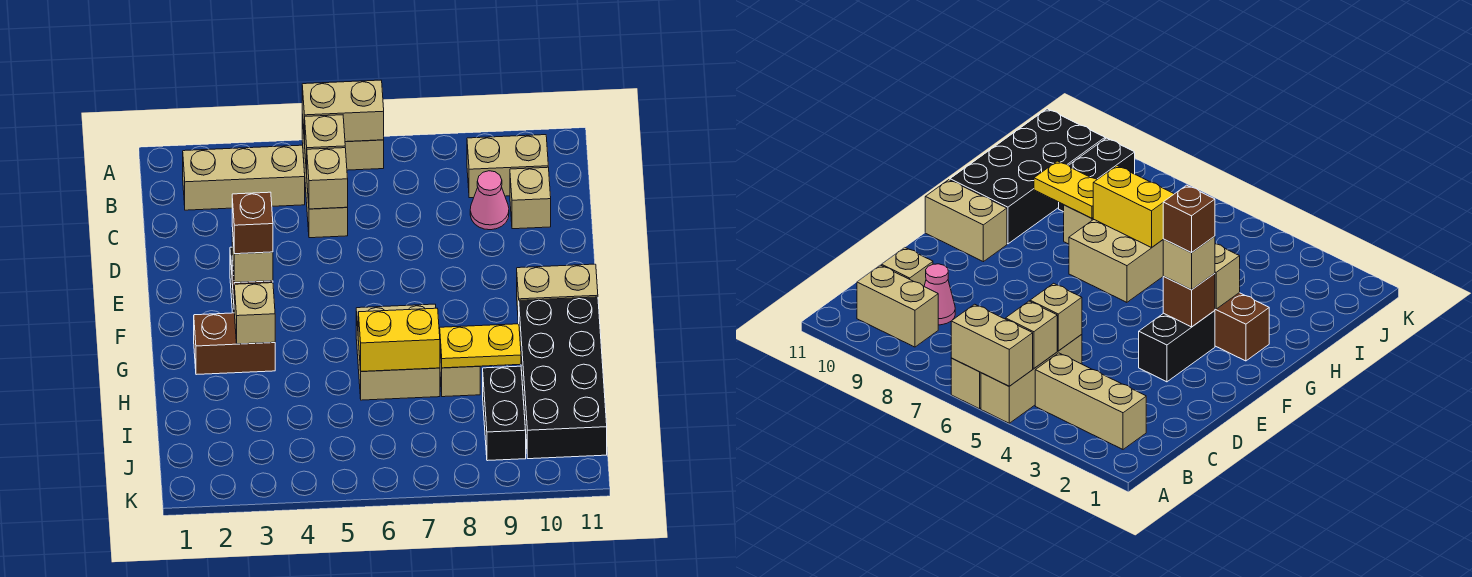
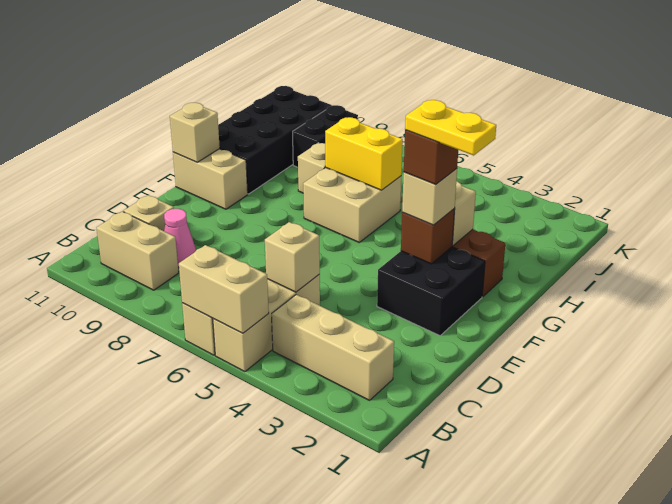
tan 1x1 brick [304,115,345,173] -> tan 1x1 brick moved to [170,103,220,162]
black 1x2 brick [1139,311,1215,382] -> black 2x2 brick [377,247,485,336]
yellow 1x2 plate [440,324,521,368] -> yellow 1x2 plate moved to [405,100,496,155]

